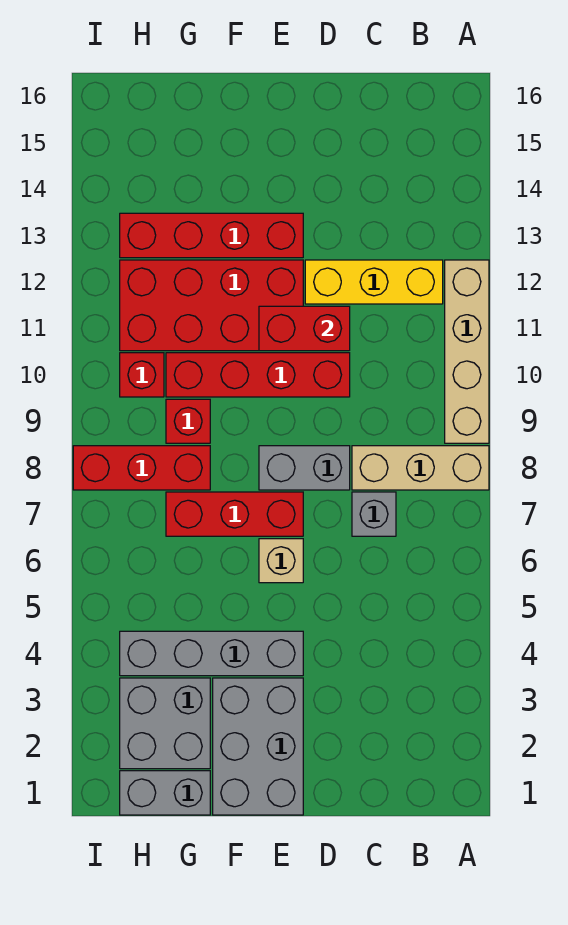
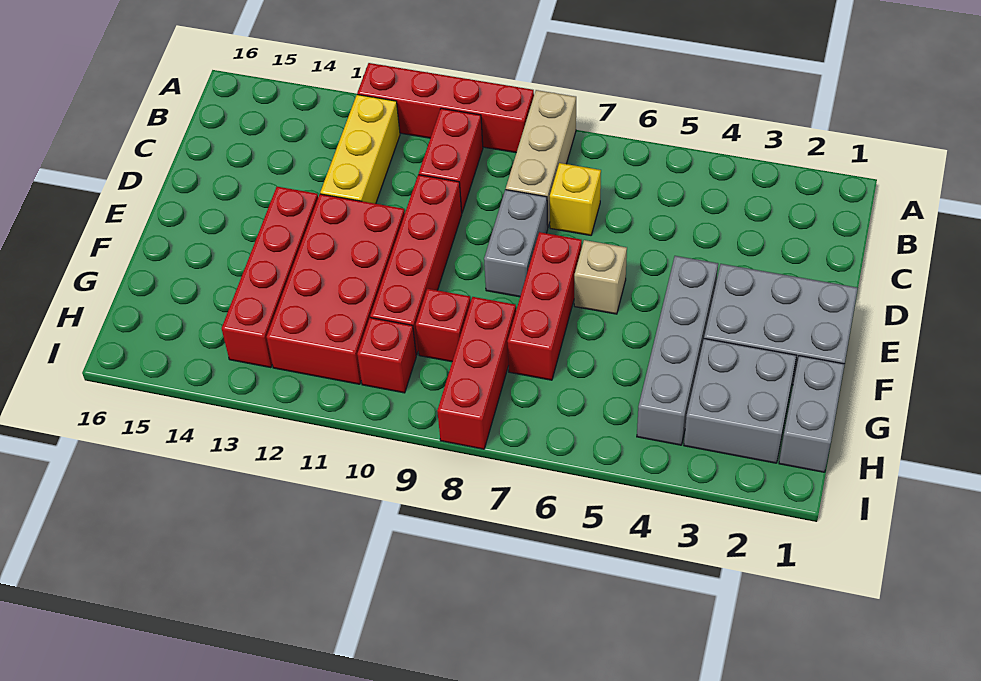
tan 1x4 brick [445,260,489,443] -> red 1x4 brick [357,63,534,153]
grey 1x1 brick [352,492,396,536] -> yellow 1x1 brick [550,163,601,235]
red 1x2 brick [259,306,350,351] -> red 1x2 brick moved to [419,108,483,212]

